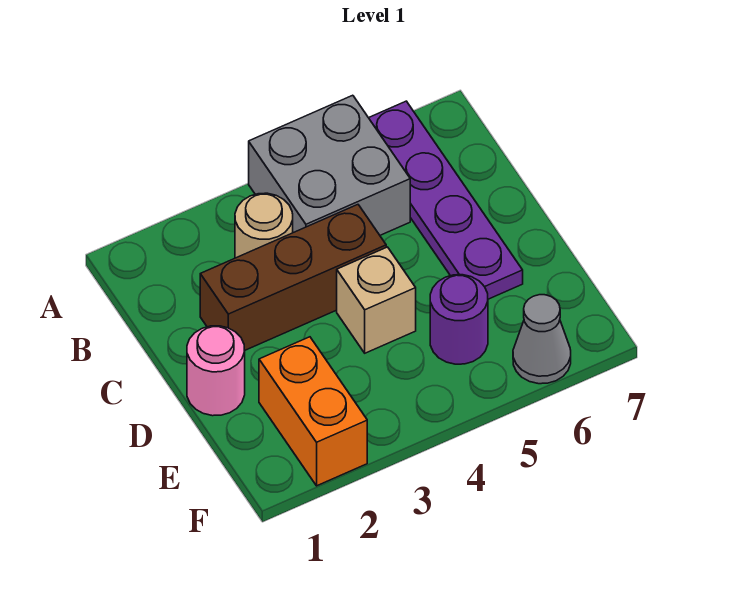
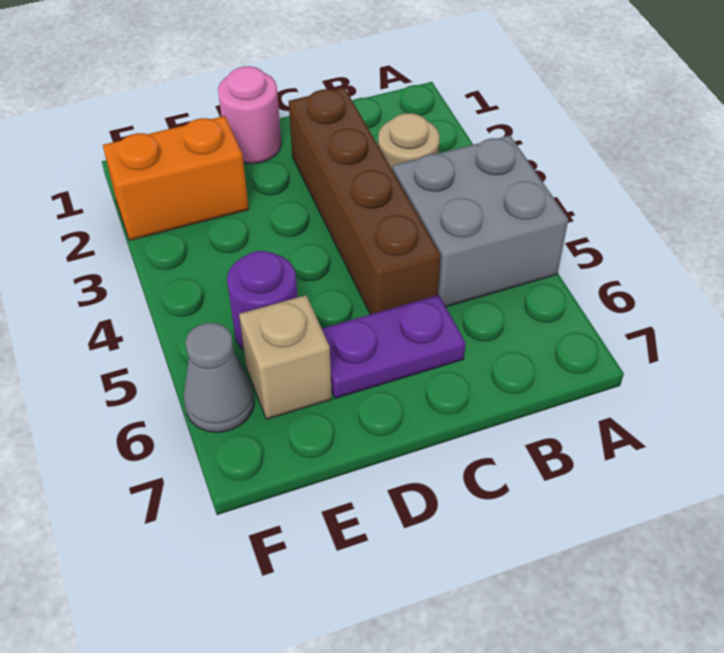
purple 1x4 plate [369,101,523,299] -> purple 1x2 plate [322,295,466,399]
brown 1x3 brick [200,205,386,351] -> brown 1x4 brick [289,88,441,314]
tan 1x1 brick [337,247,416,353] -> tan 1x1 brick moved to [239,295,332,419]

